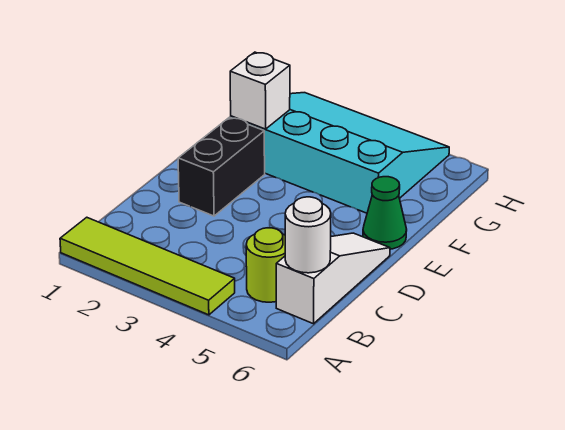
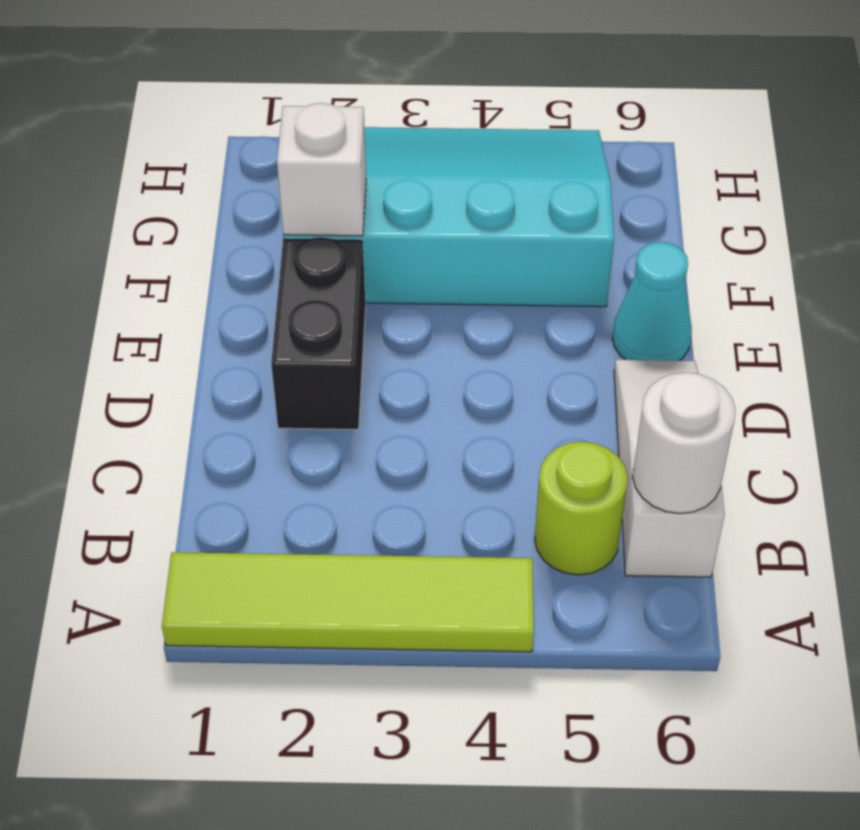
green 1x1 cone [363,177,407,249] -> cyan 1x1 cone [612,242,692,361]

